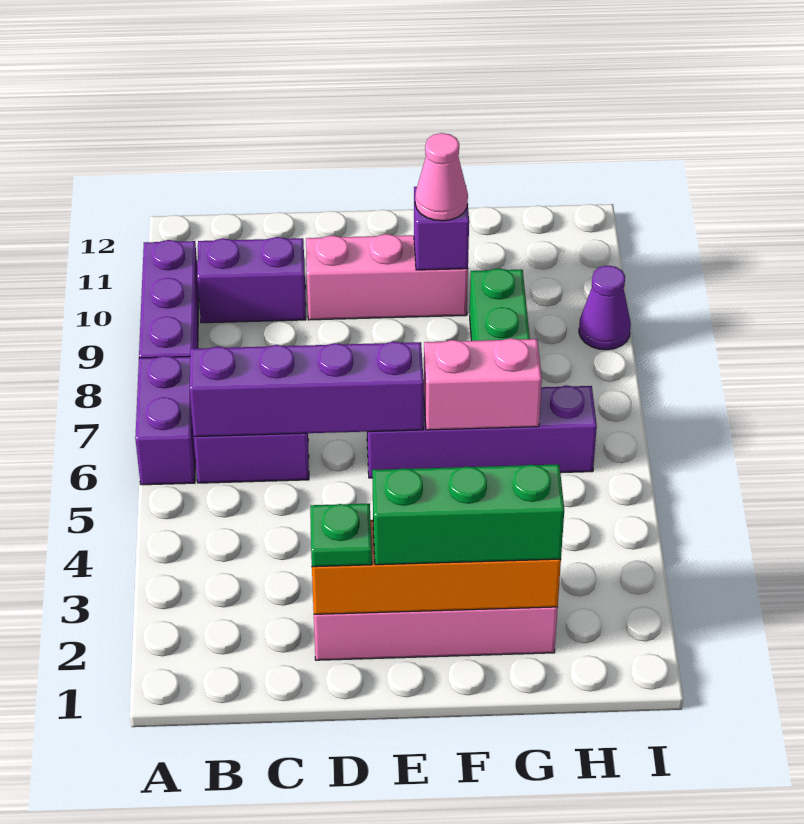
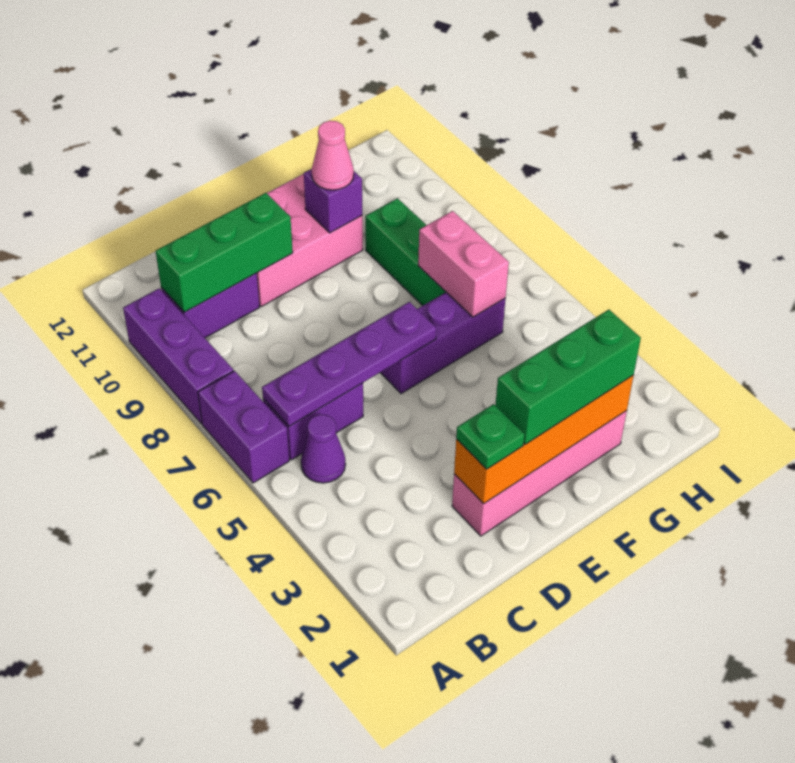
purple 1x4 brick [190,342,424,437] -> purple 1x4 plate [262,302,436,426]
none -> green 1x3 brick [156,193,293,312]
pink 1x3 brick [306,234,468,320] -> pink 2x3 brick [257,174,363,306]
purple 1x4 brick [367,385,597,478] -> purple 1x3 brick [380,292,506,394]
pink 1x2 brick [424,338,542,430] -> pink 1x2 brick turned to [418,211,509,317]
purple 1x1 cone [579,265,631,350] -> purple 1x1 cone moved to [301,414,346,483]

